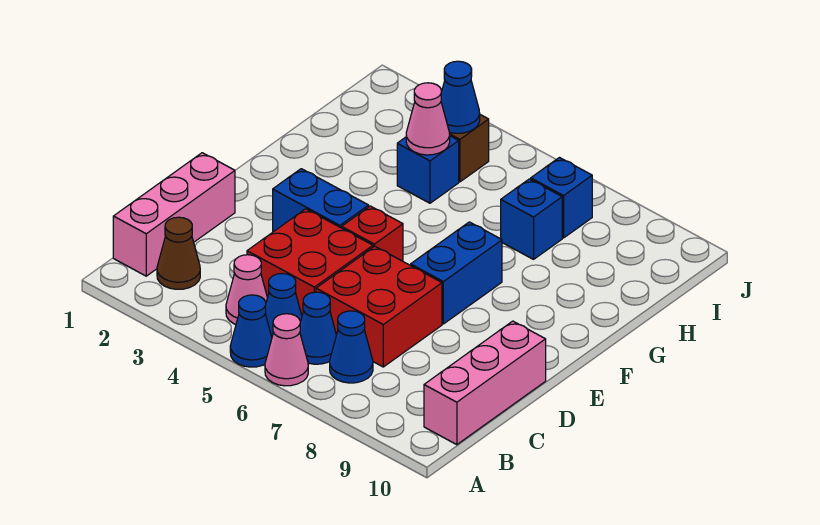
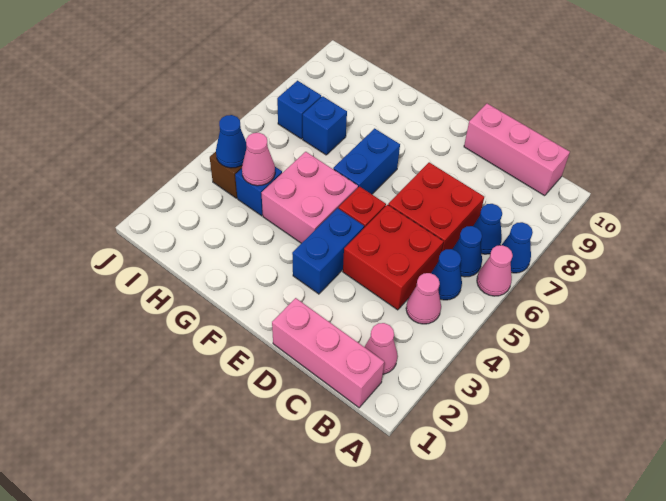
blue 1x1 cone [230,295,272,367] -> blue 1x1 cone moved to [502,222,533,273]
brown 1x1 cone [157,217,200,289] -> pink 1x1 cone [365,323,398,374]
blue 1x2 brick [411,222,502,324] -> blue 1x2 brick turned to [333,128,400,194]
none -> pink 2x2 brick [261,152,358,243]

